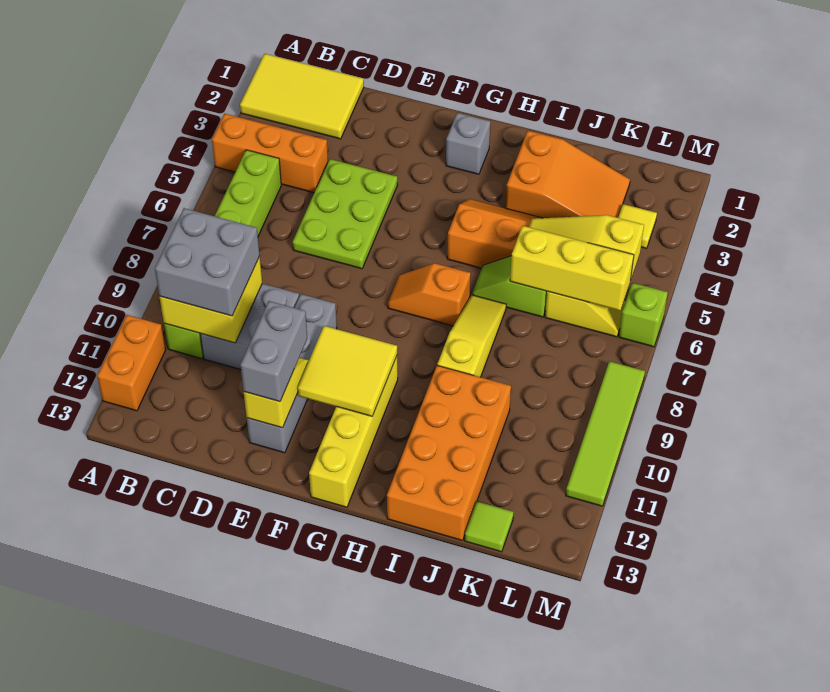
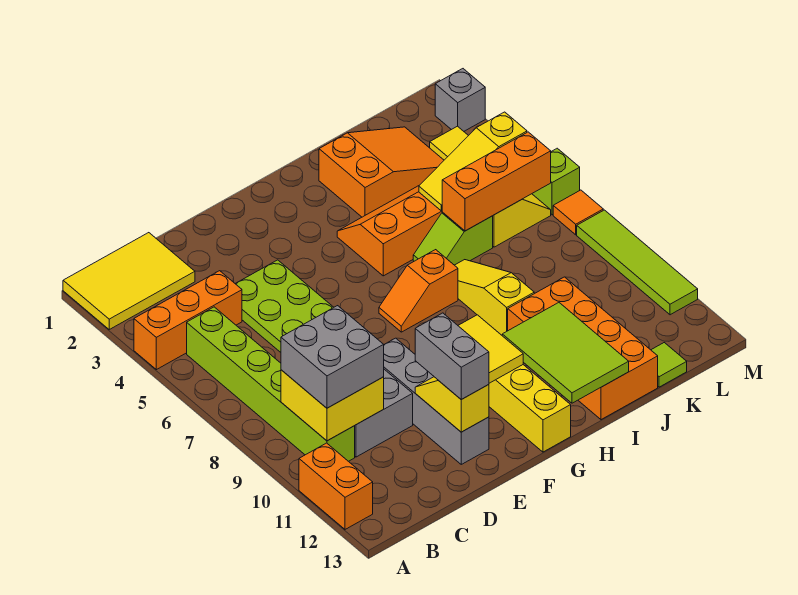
grey 1x1 brick [446,113,490,174] -> grey 1x1 brick moved to [435,69,485,131]
none -> lime 2x3 tile [502,303,629,403]
yellow 1x3 brick [510,226,634,310] -> orange 1x3 brick [442,132,551,231]
none -> orange 1x1 tile [553,190,603,235]

